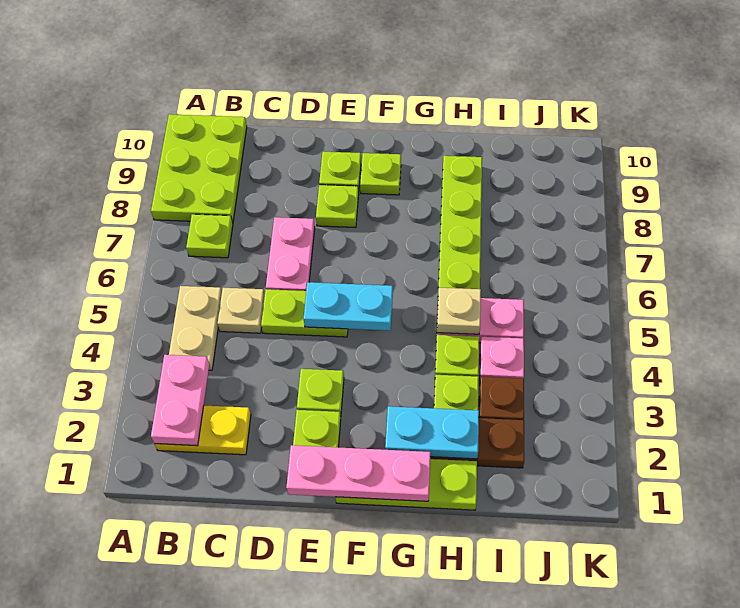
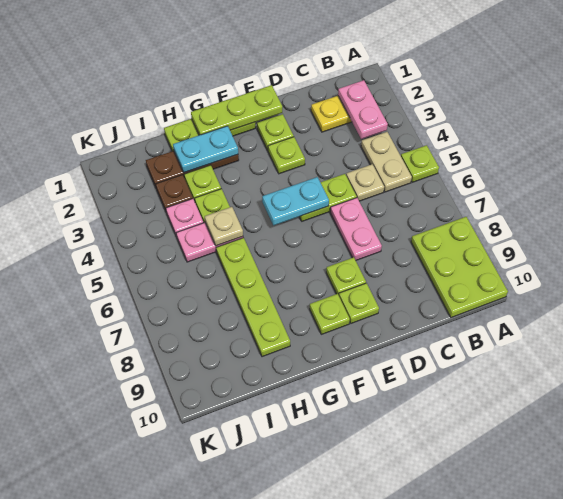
lime 1x1 plate [186,214,233,258] -> lime 1x1 plate moved to [401,145,439,182]
pink 1x3 plate [286,445,430,501] -> lime 1x3 plate [191,85,282,135]

